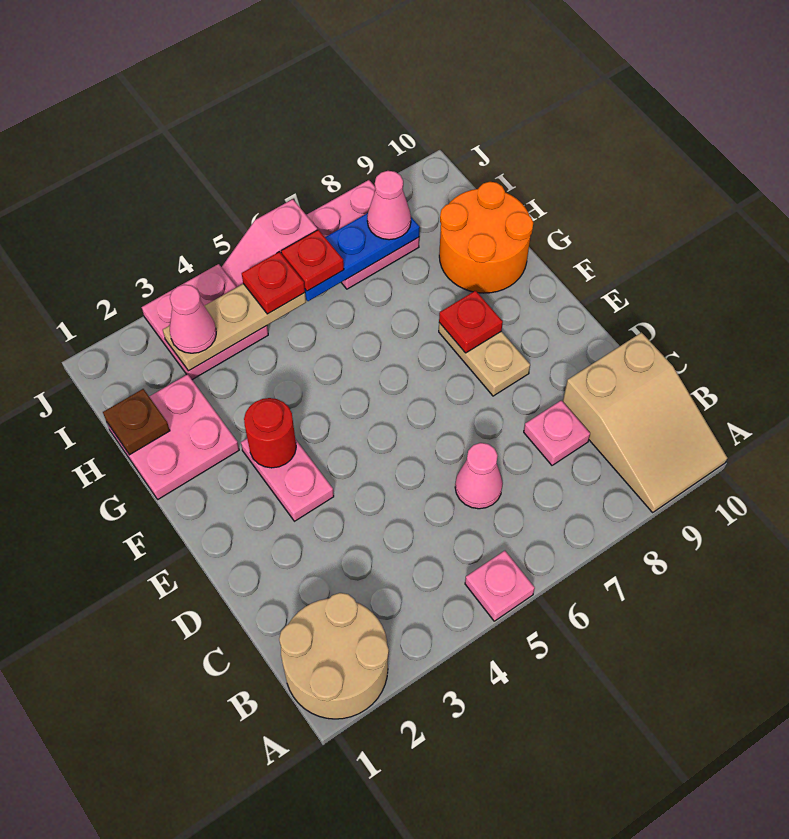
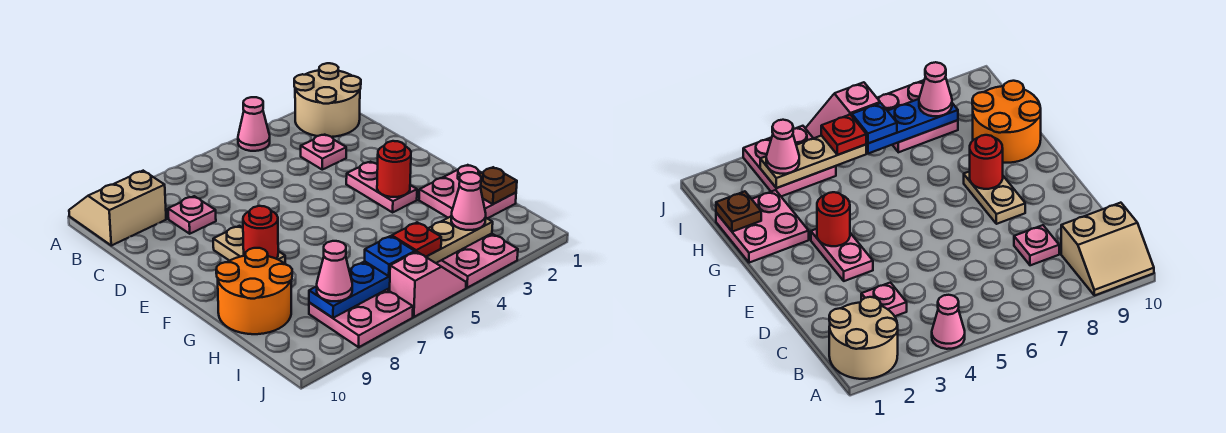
pink 1x1 plate [465,551,535,621] -> pink 1x1 plate moved to [301,135,346,170]
tan 2x3 slope [563,332,727,513] -> tan 2x2 slope [69,171,166,246]
pink 1x1 cone [455,443,503,509] -> pink 1x1 cone moved to [238,97,270,151]
red 1x1 plate [439,291,503,353] -> red 1x1 round brick [243,206,278,259]
red 1x1 plate [281,230,344,291] -> blue 1x1 plate [365,236,415,276]

